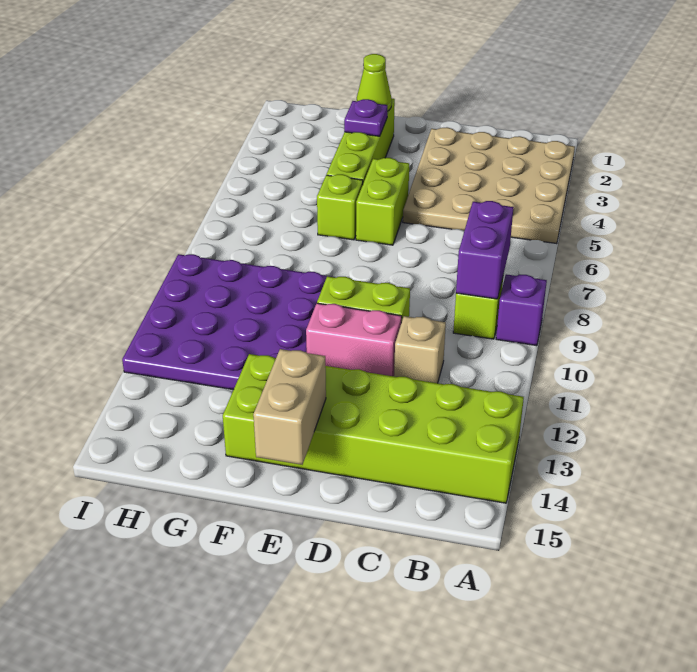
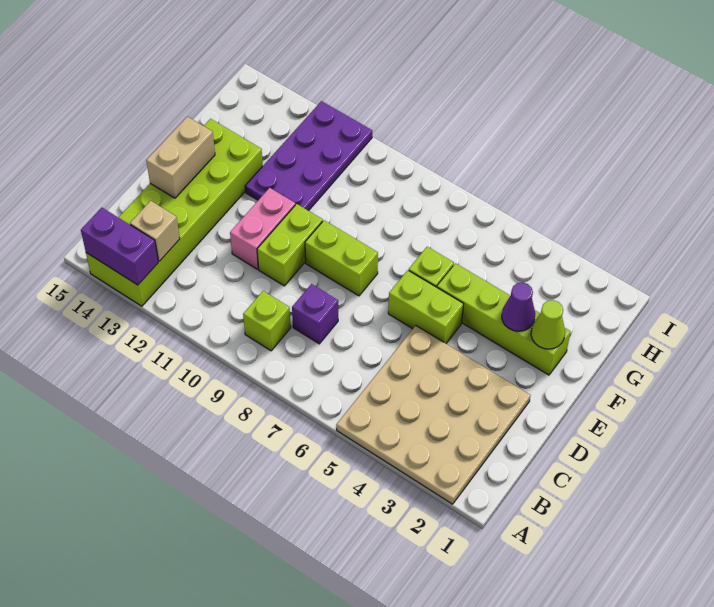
purple 1x1 brick [496,274,547,346] -> purple 1x1 brick moved to [292,284,338,344]
purple 1x2 brick [456,201,514,299] -> purple 1x2 brick moved to [81,208,158,285]
tan 1x1 brick [394,316,446,383] -> tan 1x1 brick moved to [130,201,180,261]
none -> lime 1x2 brick [305,220,378,296]
tan 1x2 brick [253,349,326,465] -> tan 1x2 brick turned to [146,117,215,198]
purple 1x1 plate [344,99,387,136] -> purple 1x1 cone [502,282,535,331]
purple 4x4 plate [122,254,332,390] -> purple 2x4 plate [245,101,372,211]

